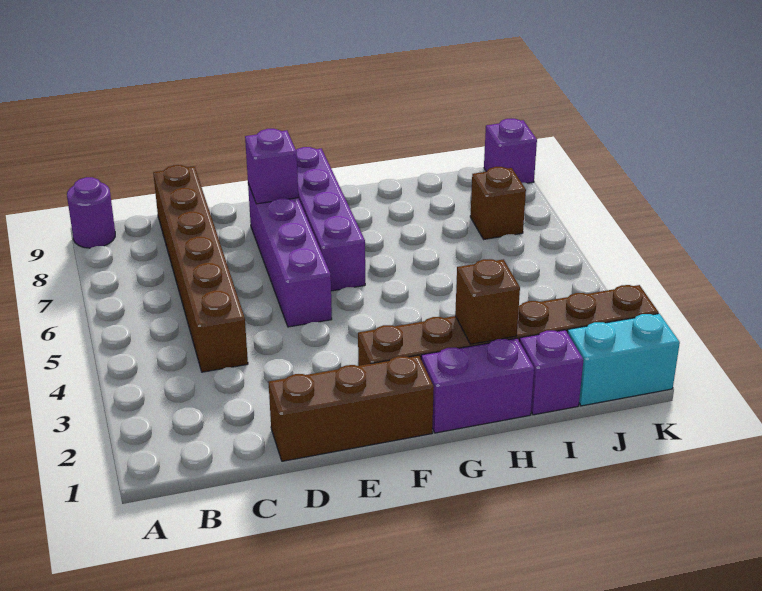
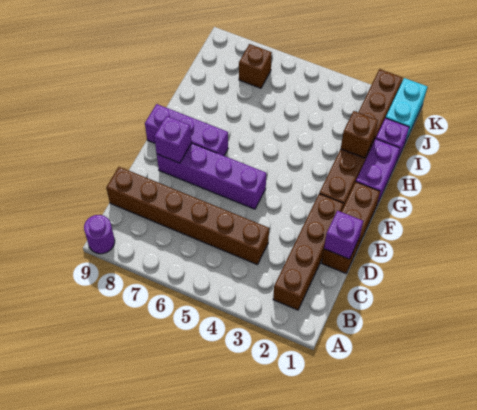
none -> brown 1x4 brick [273,194,344,310]
purple 1x4 brick [296,147,365,291] -> purple 1x3 brick [145,104,228,156]
purple 1x1 brick [484,119,537,183] -> purple 1x1 brick moved to [324,211,363,259]

